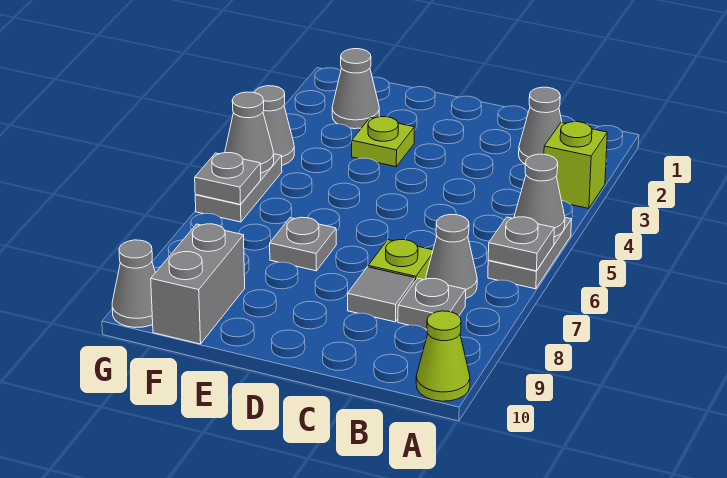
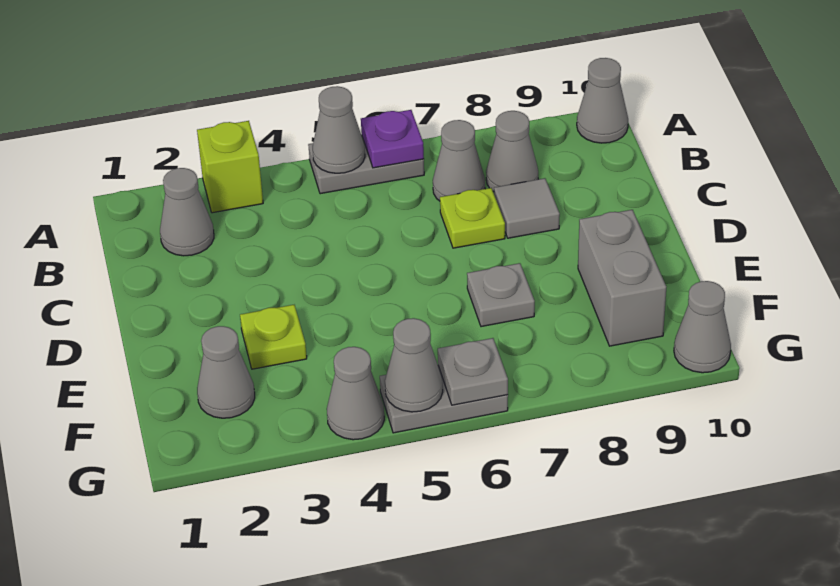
grey 1x1 plate [488,217,554,271] -> purple 1x1 plate [361,110,424,168]
lime 1x1 cone [416,311,470,401] -> grey 1x1 cone [577,58,628,143]
grey 1x1 plate [398,278,466,329] -> grey 1x1 cone [486,111,538,192]
grey 1x2 brick [151,224,245,344] -> grey 1x2 brick turned to [578,210,666,346]

